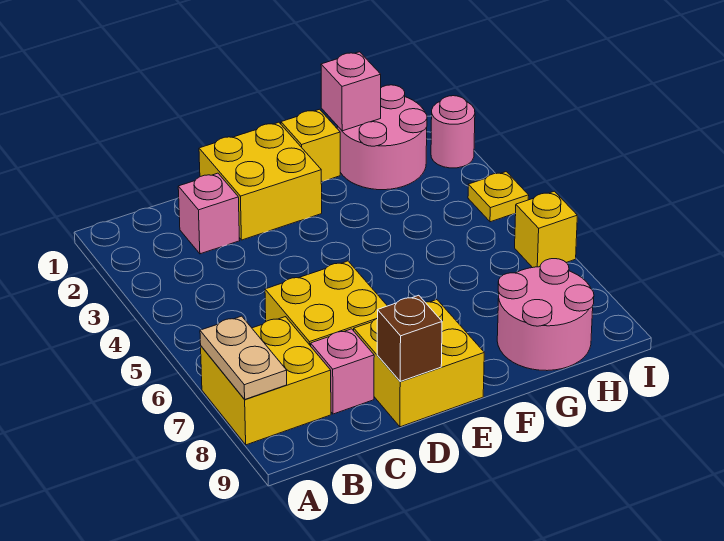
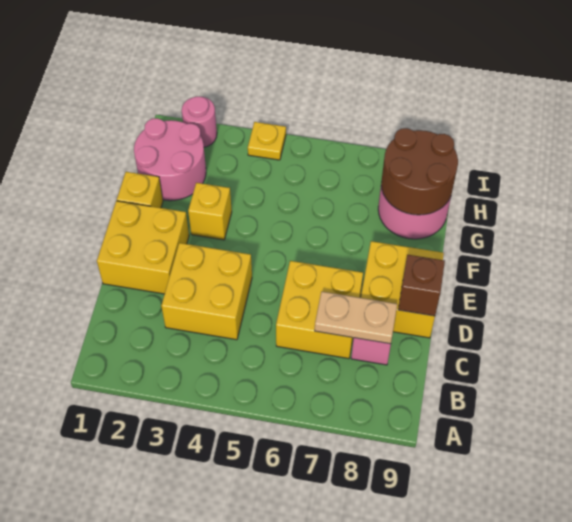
yellow 2x2 brick [201,317,331,445] -> yellow 2x2 brick moved to [161,243,252,340]
tan 1x2 plate [200,316,287,399] -> tan 1x2 plate moved to [315,292,397,344]
pink 1x1 brick [178,173,240,254] -> none
pink 1x1 brick [321,52,381,131] -> none
none -> brown 2x2 round brick [381,128,458,215]
yellow 1x1 brick [515,191,577,268] -> yellow 1x1 brick moved to [188,183,232,240]

